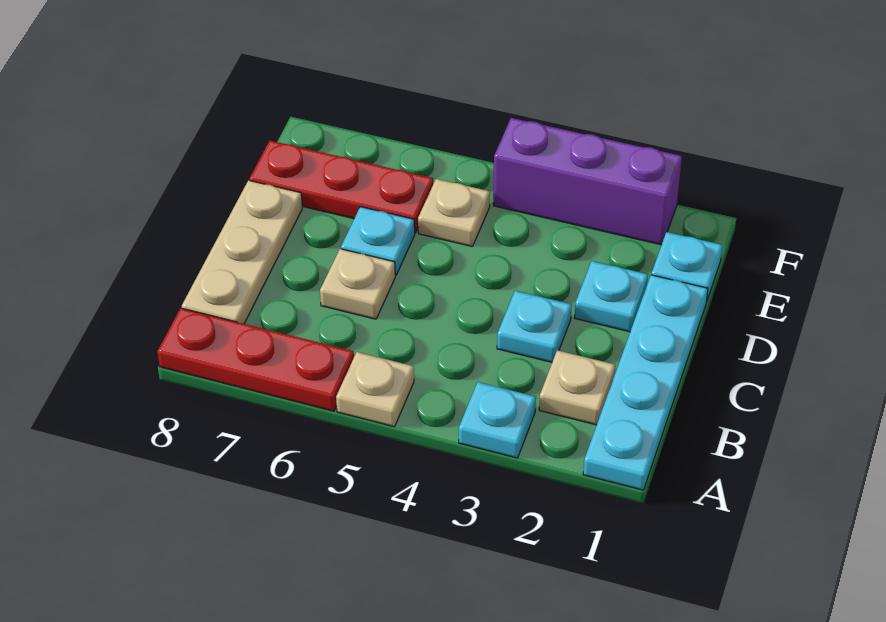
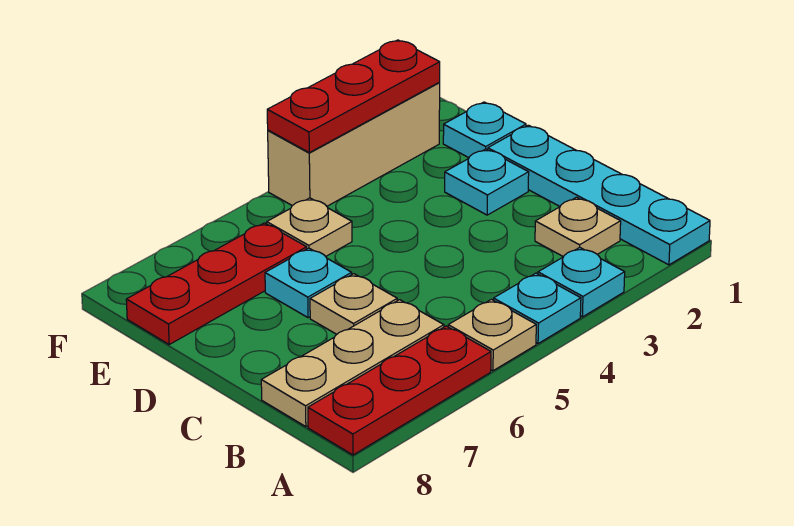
tan 1x3 plate [182,180,302,324] -> tan 1x3 plate turned to [261,300,444,427]
cyan 1x1 plate [497,291,572,362] -> cyan 1x1 plate moved to [494,273,581,344]
purple 1x3 brick [493,118,682,245] -> tan 1x3 brick [268,83,440,206]
none -> red 1x3 plate [267,40,440,153]

